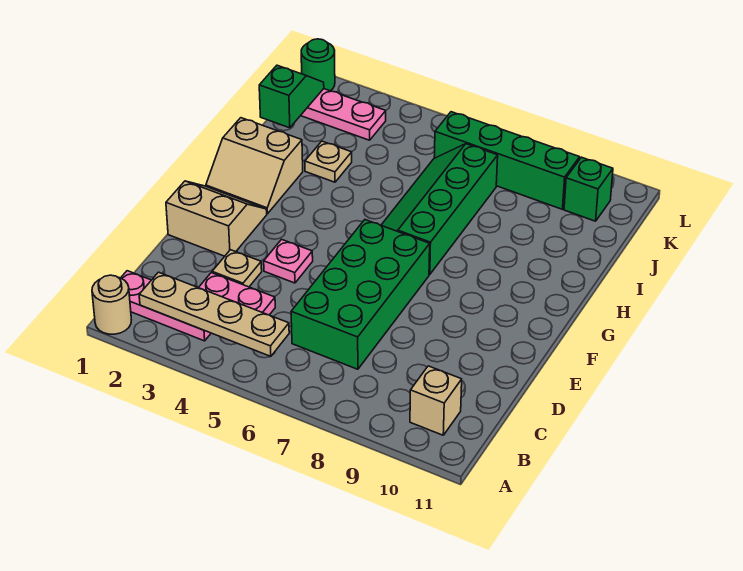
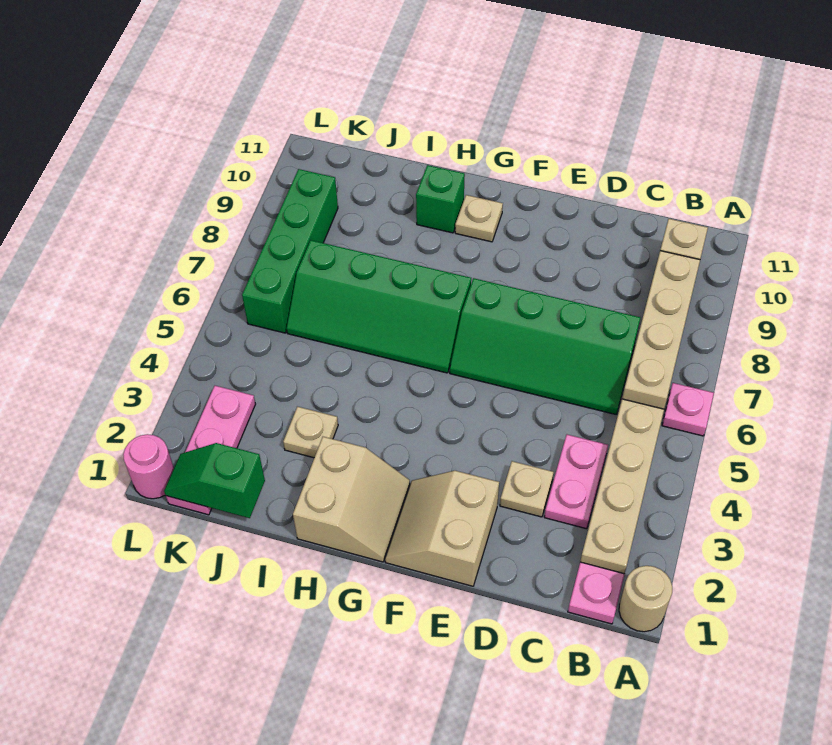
none -> tan 1x4 brick [622,251,700,409]
green 2x4 brick [291,220,430,369] -> green 2x4 slope [450,278,640,414]
pink 1x1 plate [264,239,313,283] -> pink 1x1 plate moved to [662,383,714,436]
none -> tan 1x1 plate [455,195,503,242]
green 1x1 brick [564,157,613,221] -> green 1x1 brick moved to [416,165,465,233]
green 1x1 round brick [301,39,335,91] -> pink 1x1 round brick [123,434,174,499]

